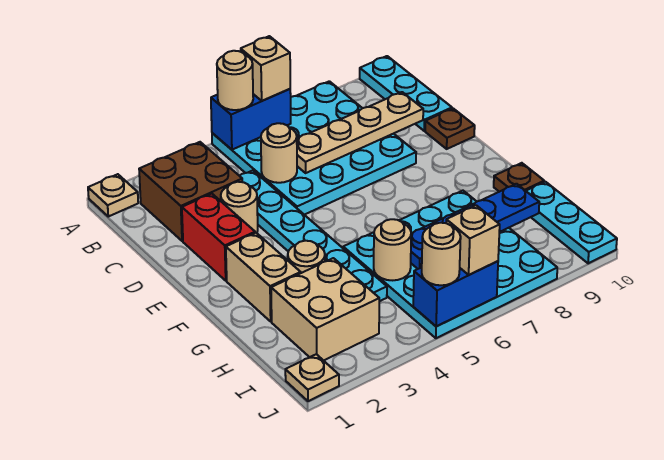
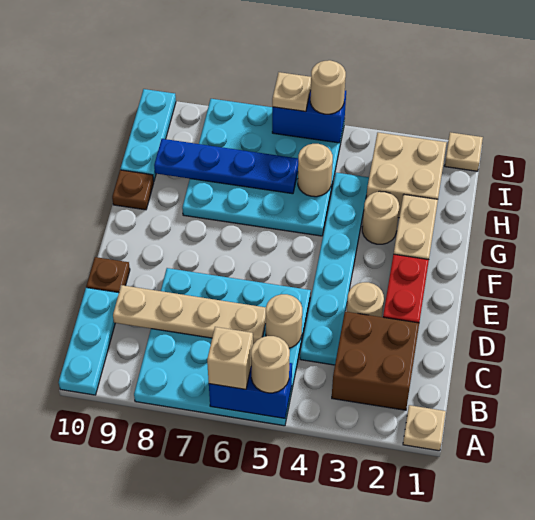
tan 1x1 brick [446,205,500,275] -> tan 1x1 plate [272,72,311,112]

